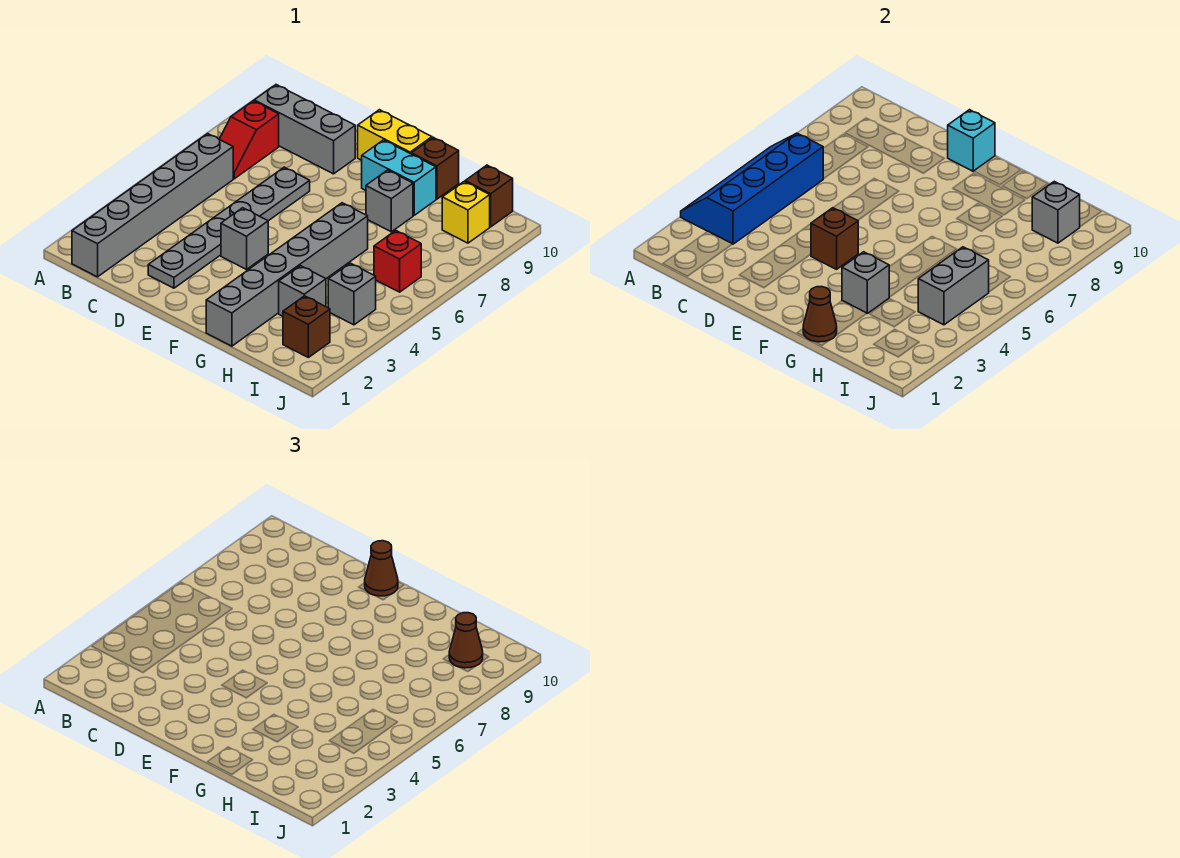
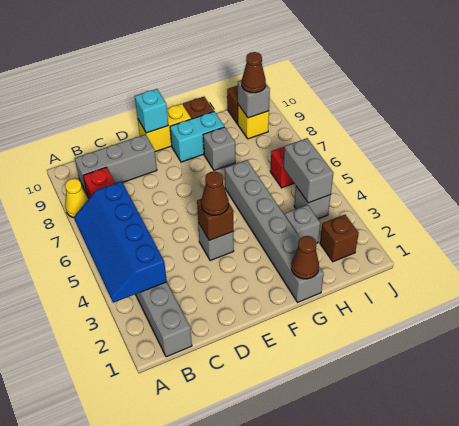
none -> yellow 1x1 cone [65,179,88,218]
grey 1x6 plate [148,167,310,288] -> none
brown 1x1 cone [365,541,398,596] -> brown 1x1 cone moved to [201,171,229,215]
grey 1x1 brick [842,252,889,313] -> none

